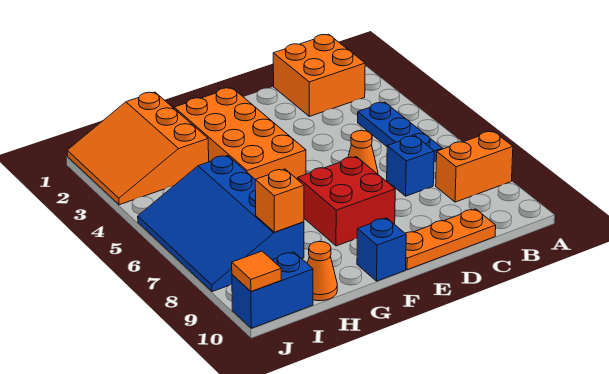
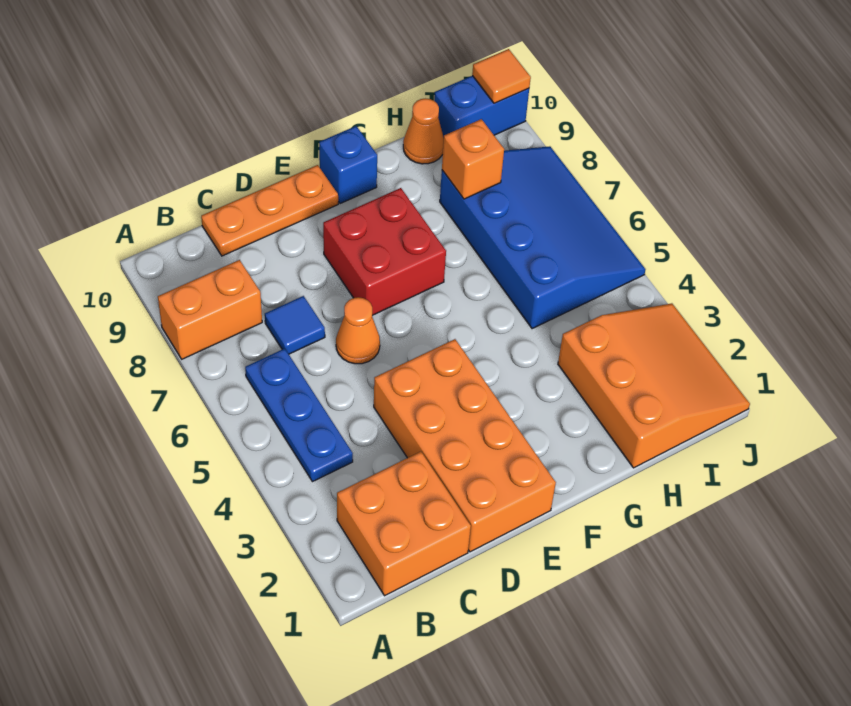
blue 1x1 brick [387,136,434,196] -> blue 1x1 tile [265,296,325,354]
orange 2x4 brick [174,88,306,180] -> orange 2x4 brick moved to [374,339,556,552]

